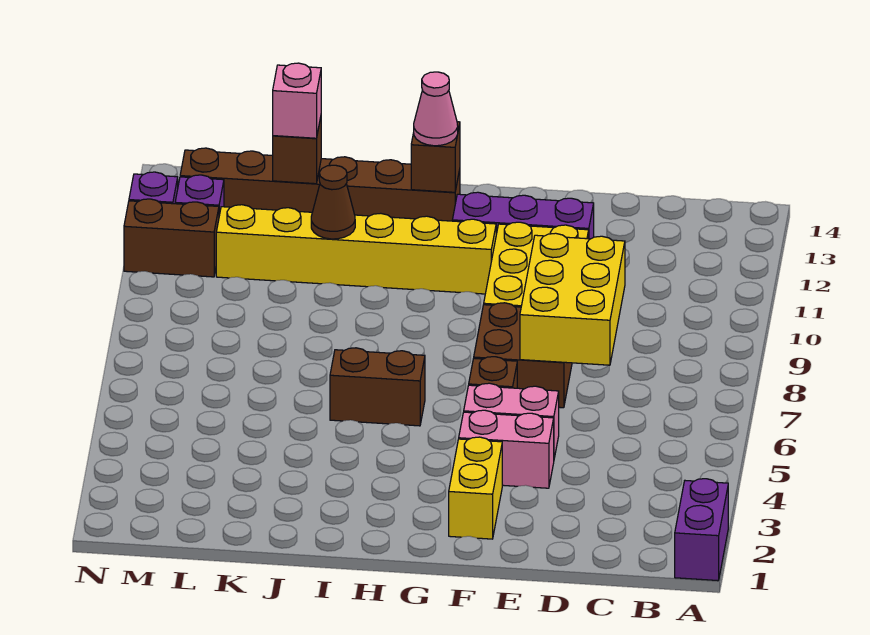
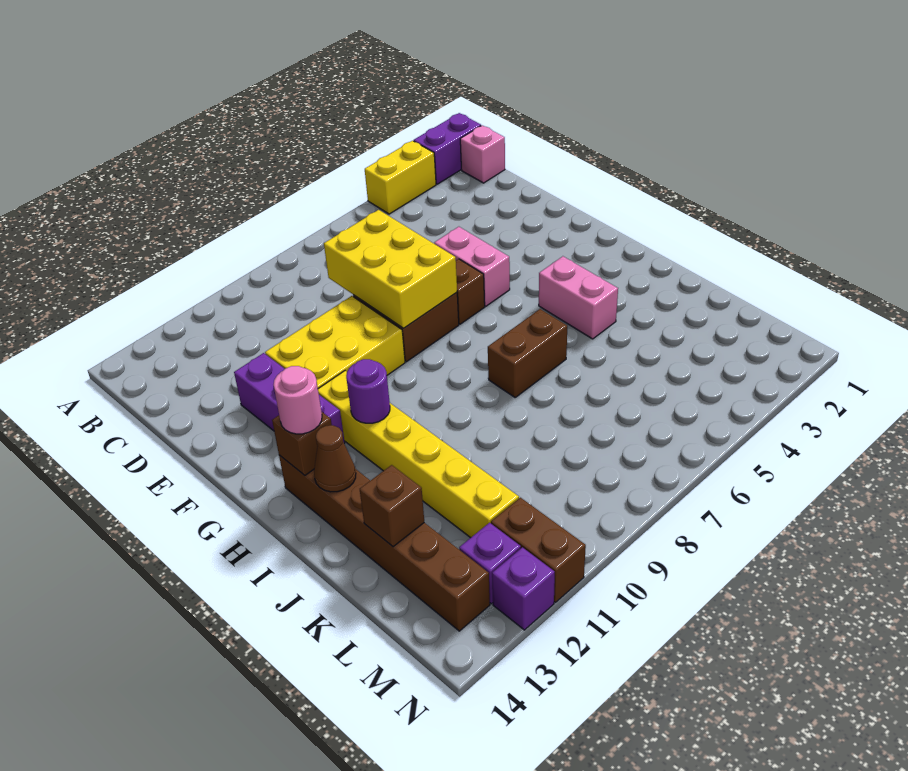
yellow 2x3 brick [520,233,625,365] -> yellow 2x3 brick turned to [324,210,457,328]
pink 1x2 brick [459,410,554,488] -> pink 1x2 brick moved to [539,256,618,339]
yellow 1x2 brick [449,437,502,539] -> yellow 1x2 brick moved to [365,141,436,214]
brown 1x2 brick [330,348,425,426] -> brown 1x2 brick turned to [488,309,567,397]
none -> purple 1x1 round brick [346,359,390,423]
pink 1x1 cone [414,72,458,146] -> pink 1x1 round brick [273,366,322,434]
brown 1x1 cone [311,165,355,239] -> brown 1x1 cone moved to [314,425,356,492]
pink 1x1 brick [273,63,321,138] -> pink 1x1 brick moved to [460,125,505,183]

